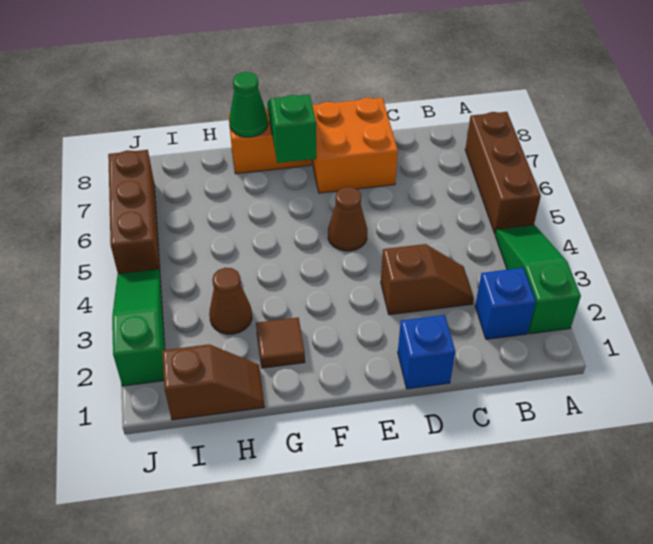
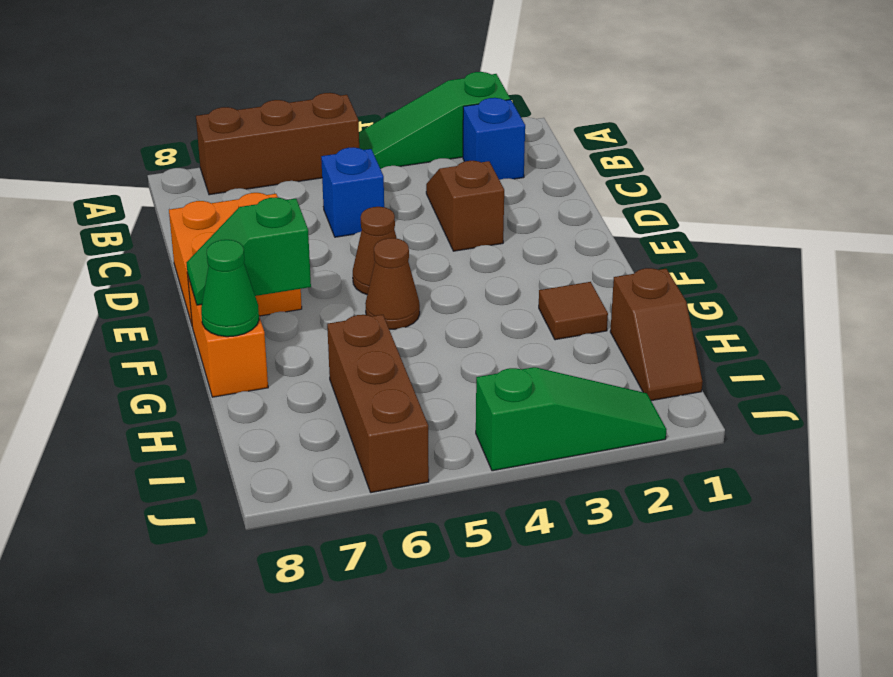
blue 1x1 brick [398,315,455,389] -> blue 1x1 brick moved to [321,147,384,237]
brown 1x2 slope [162,344,265,420] -> brown 1x2 slope turned to [610,268,702,401]
brown 1x1 cone [209,268,252,334] -> brown 1x1 cone moved to [365,238,420,329]
green 1x3 slope [112,269,165,386] -> green 1x3 slope turned to [476,367,667,471]
brown 1x3 brick [108,150,160,274] -> brown 1x3 brick turned to [327,315,429,493]

